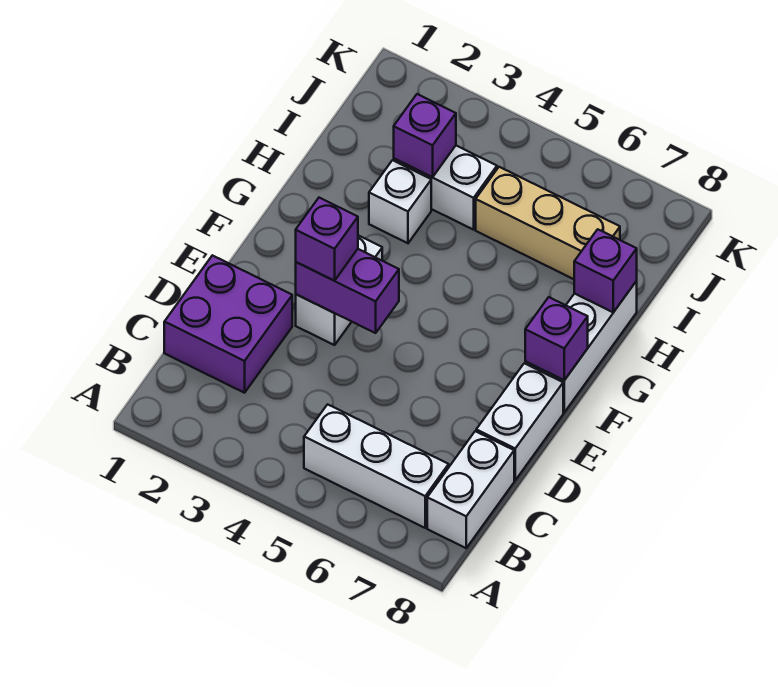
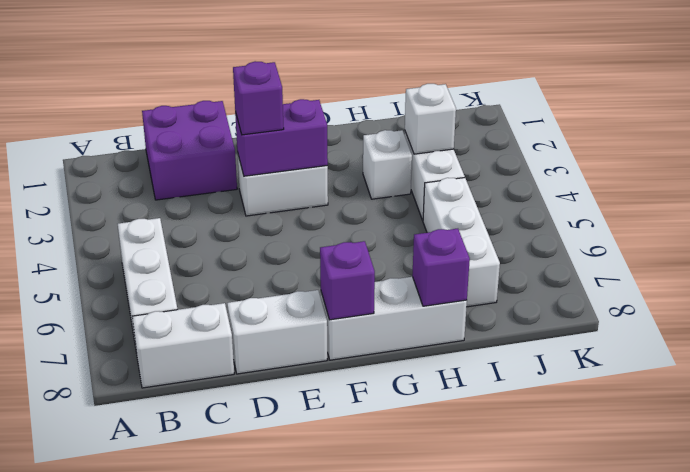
purple 1x2 brick [296,249,399,333] -> purple 1x2 brick turned to [235,99,328,176]
purple 1x1 brick [394,94,456,177] -> white 1x1 brick [405,84,456,154]
tan 1x3 brick [476,167,620,279] -> white 1x3 brick [423,178,500,307]

